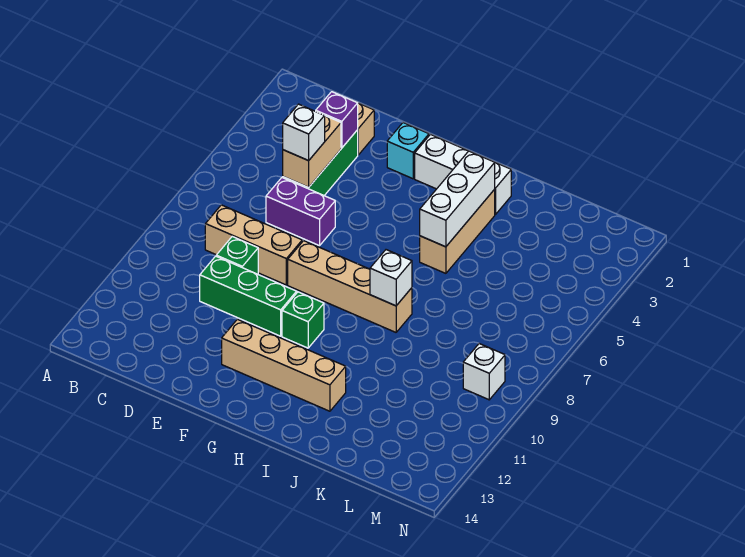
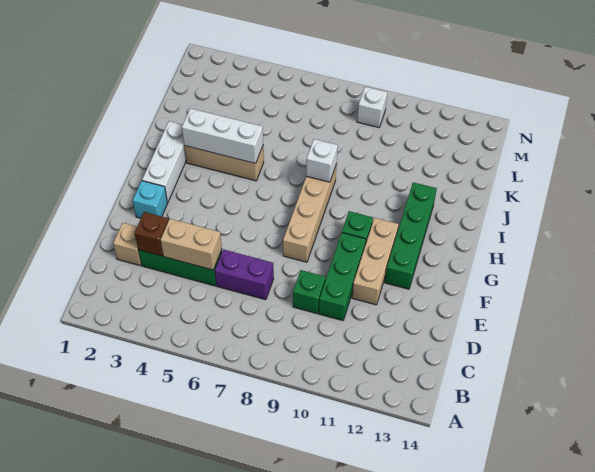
tan 1x3 brick [205,205,302,285] -> tan 1x3 brick moved to [352,218,399,305]
purple 1x1 brick [316,92,358,148] -> brown 1x1 brick [135,212,169,256]
white 1x1 brick [283,104,325,161] -> none
purple 1x2 brick [266,177,335,246] -> purple 1x2 brick turned to [215,249,274,300]
tan 1x4 brick [222,319,346,411] -> green 1x4 brick [385,182,437,289]

